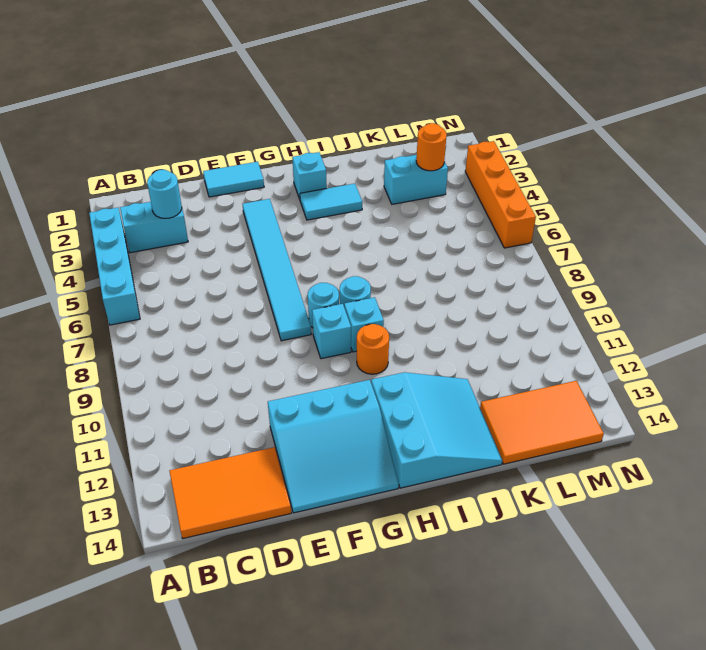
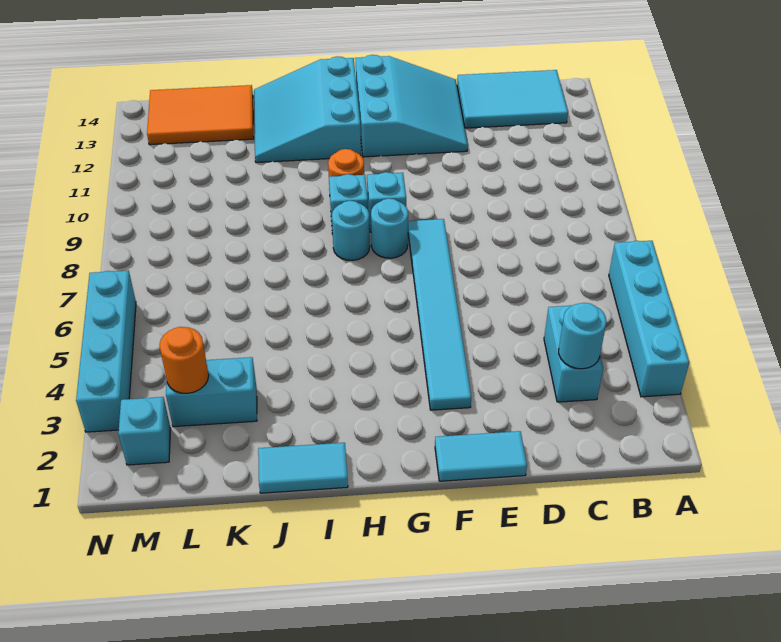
cyan 1x2 brick [120,202,188,253] -> cyan 1x2 brick turned to [544,305,603,402]
orange 2x3 tile [170,447,291,538] -> cyan 2x3 tile [457,70,568,128]
cyan 3x3 slope [268,380,399,513] -> cyan 3x3 slope turned to [355,55,468,157]
cyan 1x1 brick [292,152,327,199] -> cyan 1x1 brick moved to [118,397,171,465]
cyan 1x2 tile [300,184,362,220] -> cyan 1x2 tile moved to [258,443,348,493]
orange 1x4 brick [465,141,536,248] -> cyan 1x4 brick [76,271,136,432]

